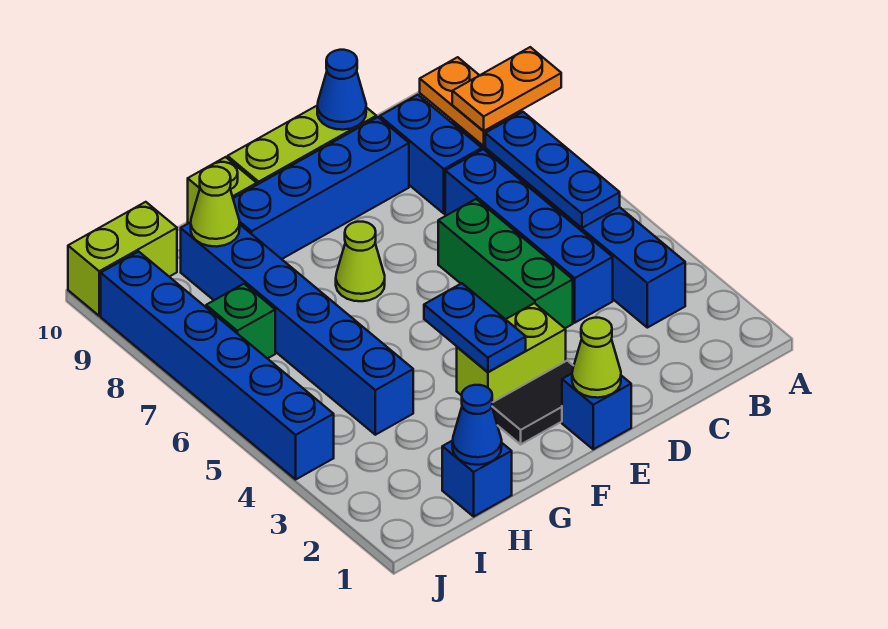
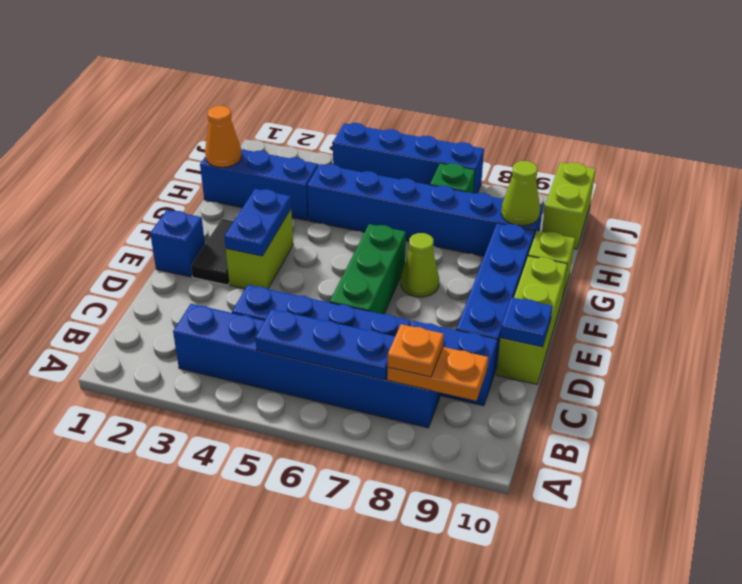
orange 1x2 plate [452,47,561,131] -> orange 1x1 plate [388,324,444,377]
green 1x3 brick [438,199,573,328] -> green 1x3 brick turned to [330,224,406,314]
blue 1x1 cone [317,50,366,130] -> blue 1x1 plate [500,297,553,347]
lime 1x1 cone [572,318,621,398] -> none
blue 1x2 plate [424,283,526,372] -> blue 1x2 plate turned to [224,189,291,256]
blue 1x1 brick [442,440,512,516] -> blue 1x3 brick [200,149,318,221]
blue 1x1 cone [452,385,502,465] -> orange 1x1 cone [205,106,242,167]
blue 1x6 brick [101,252,334,479] -> blue 1x4 brick [333,123,484,194]

